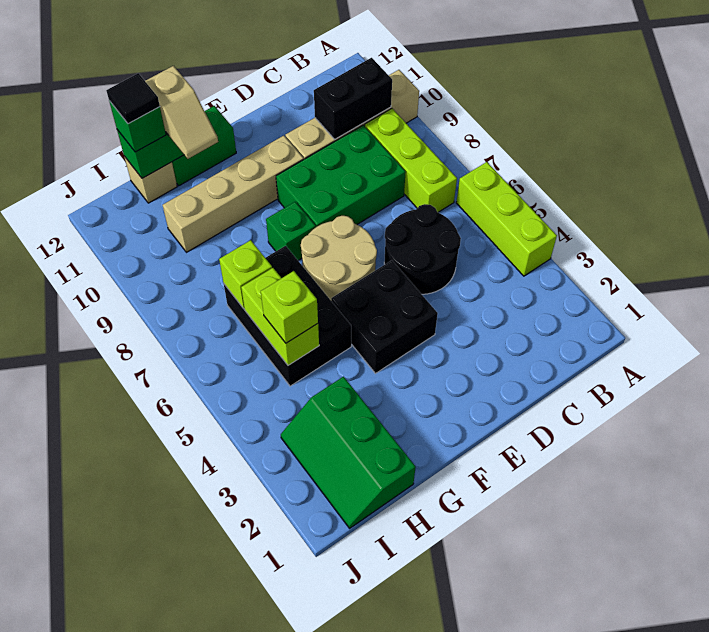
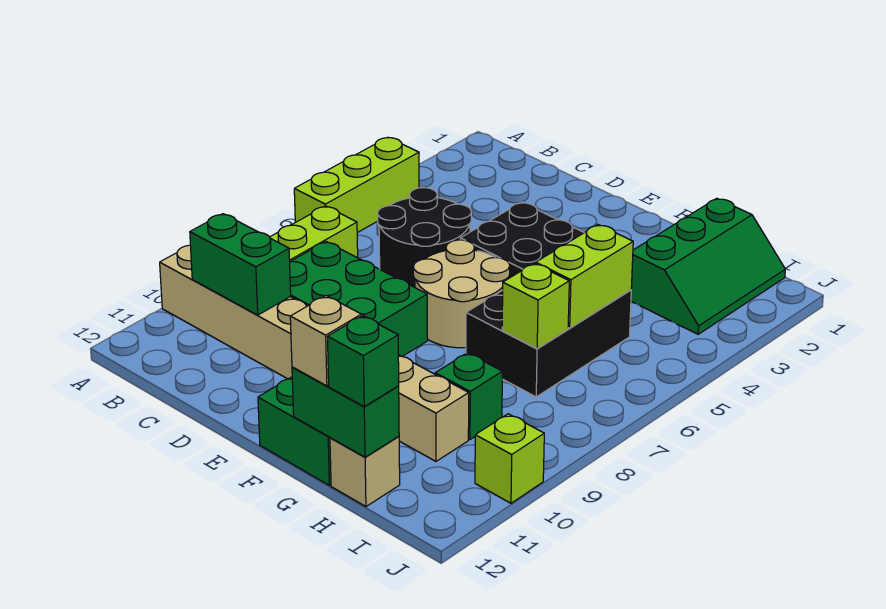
black 1x2 brick [314,58,392,139] -> green 1x2 brick [190,214,291,315]
green 1x1 brick [266,202,316,260] -> green 1x1 brick moved to [435,353,502,439]
lime 1x1 brick [261,271,318,343] -> lime 1x1 brick moved to [475,414,544,503]
black 1x1 tile [106,73,160,124] -> none

